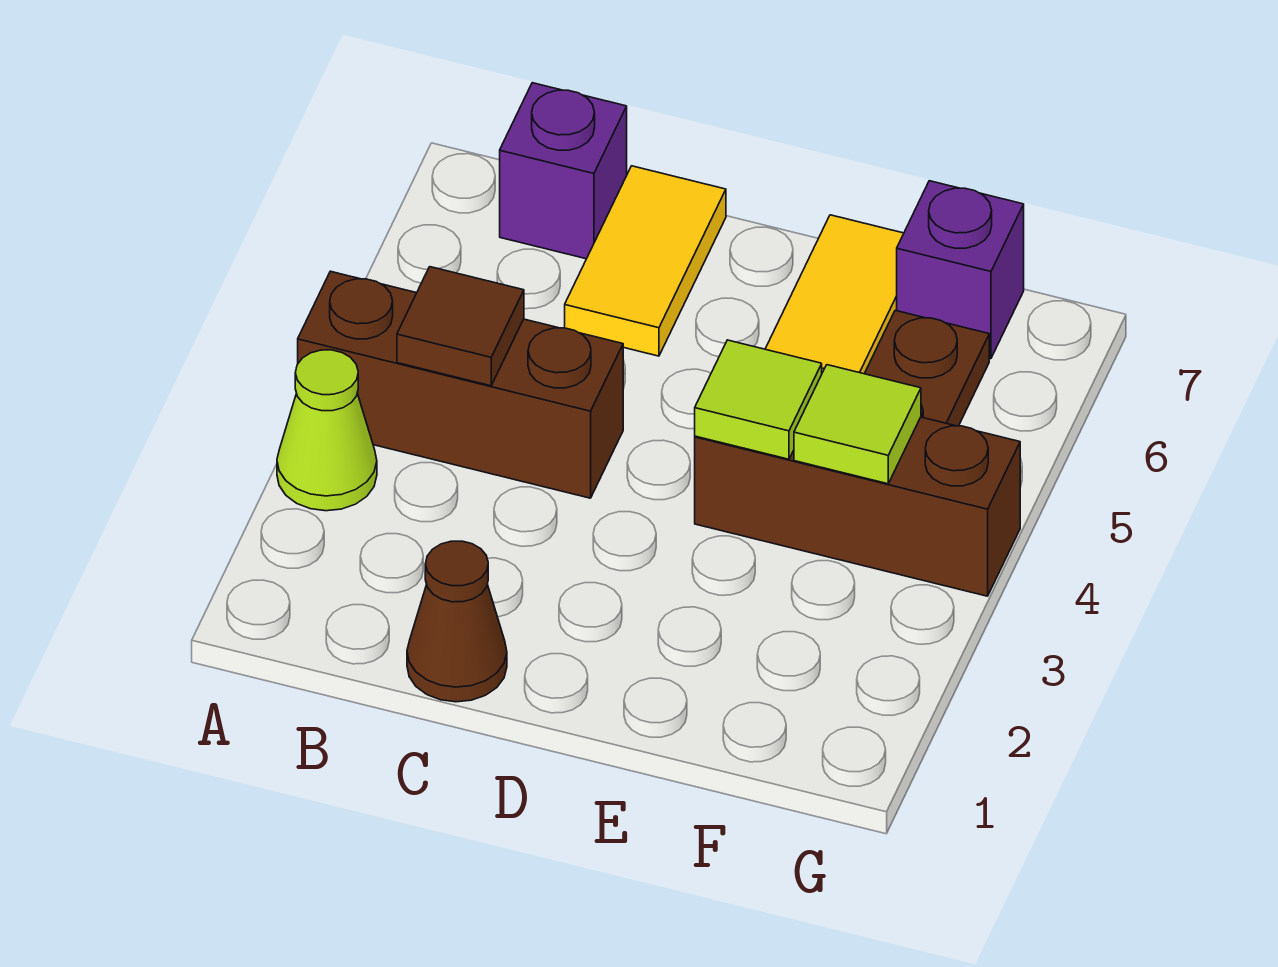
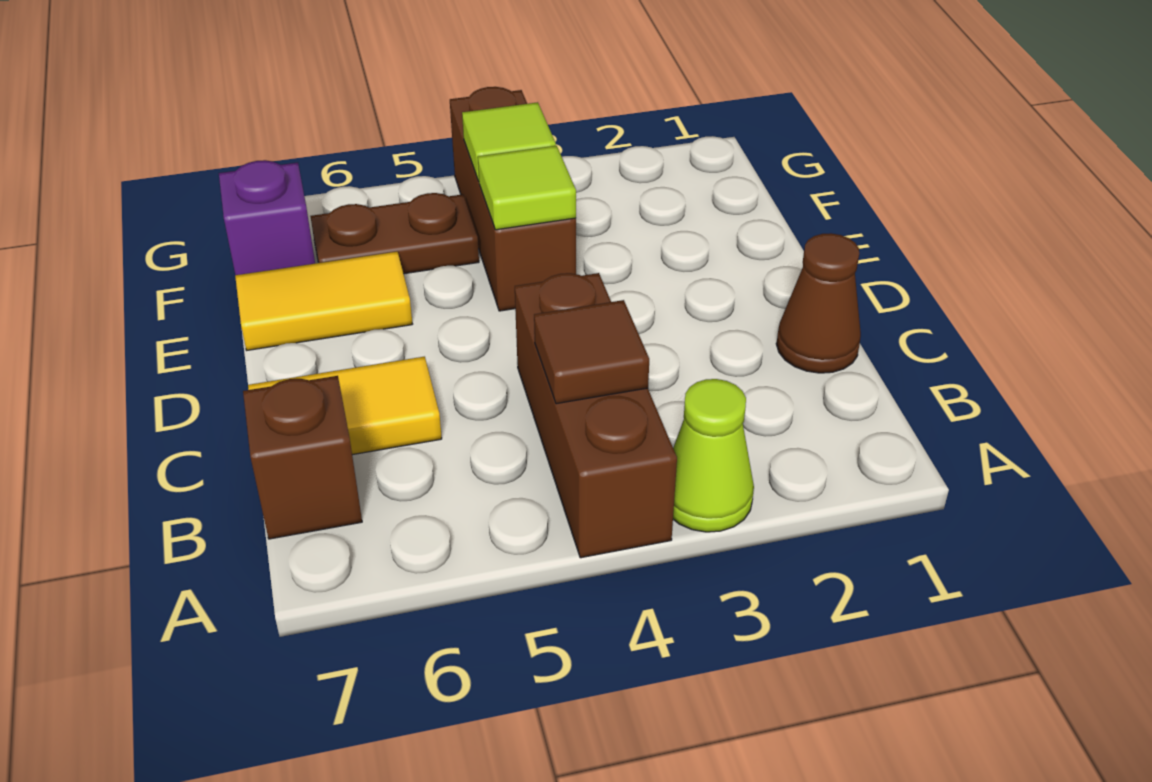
purple 1x1 brick [500,83,627,259] -> brown 1x1 brick [243,376,362,539]

